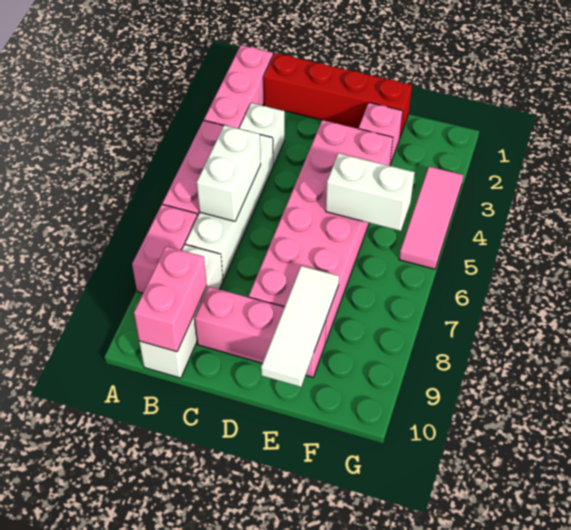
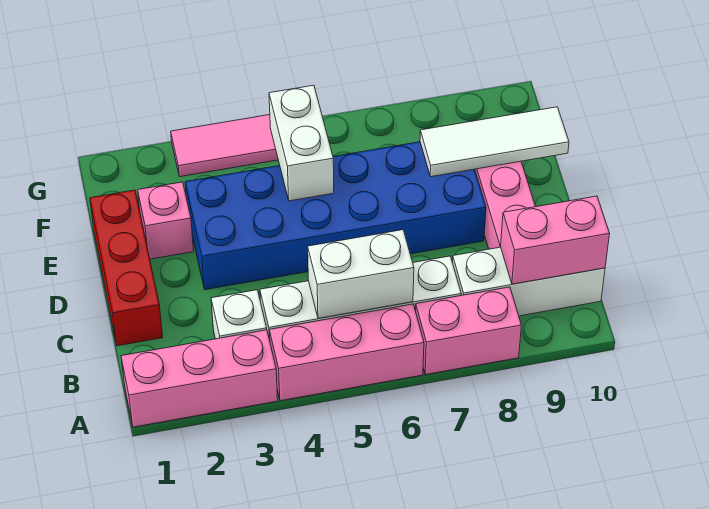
red 1x4 brick [264,53,412,137] -> red 1x3 brick [90,190,163,346]
pink 2x6 brick [249,120,393,343] -> blue 2x6 brick [185,142,486,290]

